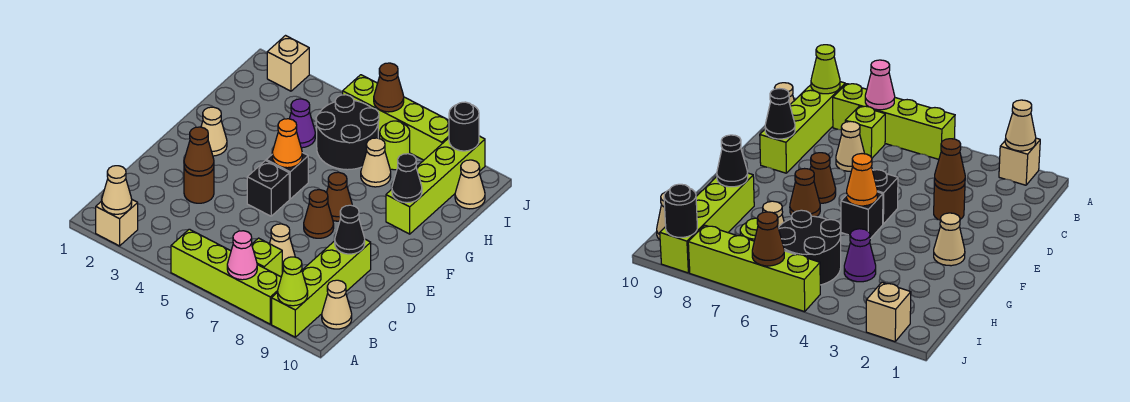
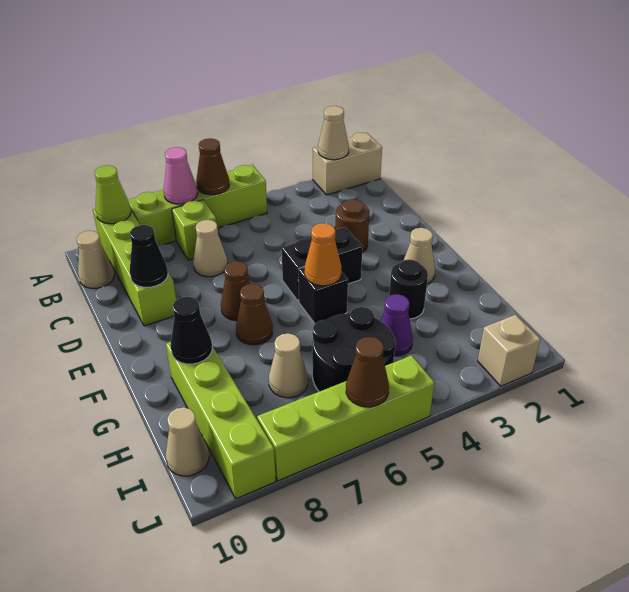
tan 1x1 brick [96,200,138,246] -> tan 1x2 brick [313,133,382,195]
brown 1x1 cone [184,127,214,176] -> brown 1x1 cone moved to [196,138,229,195]
black 1x1 brick [247,161,289,216] -> black 1x2 brick [282,227,363,301]
lime 1x1 round brick [380,121,410,170] -> none
black 1x1 round brick [449,102,479,151] -> black 1x1 round brick moved to [389,259,428,319]

